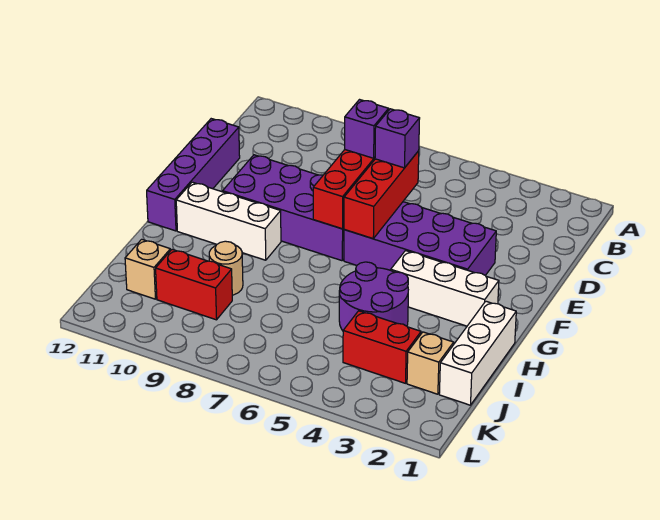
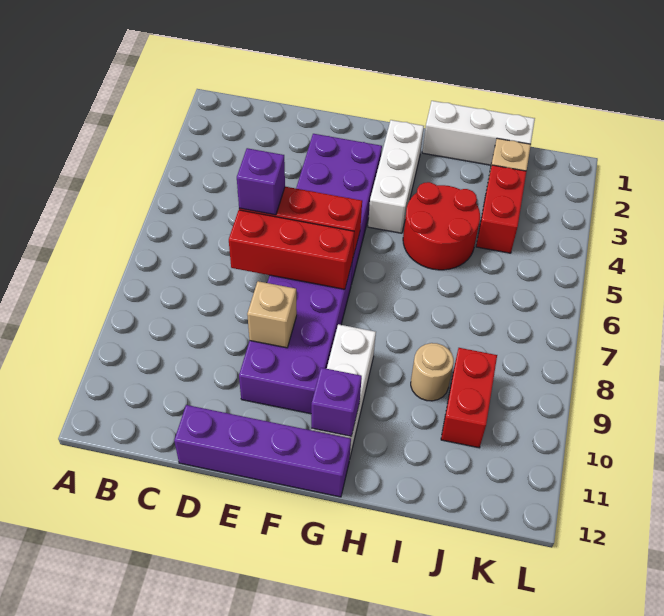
purple 1x1 brick [345,100,389,158] -> purple 1x1 brick moved to [311,368,362,436]
purple 2x2 round brick [339,262,408,331] -> red 2x2 round brick [403,182,480,270]
tan 1x1 brick [125,239,170,299] -> tan 1x1 brick moved to [247,281,297,348]

